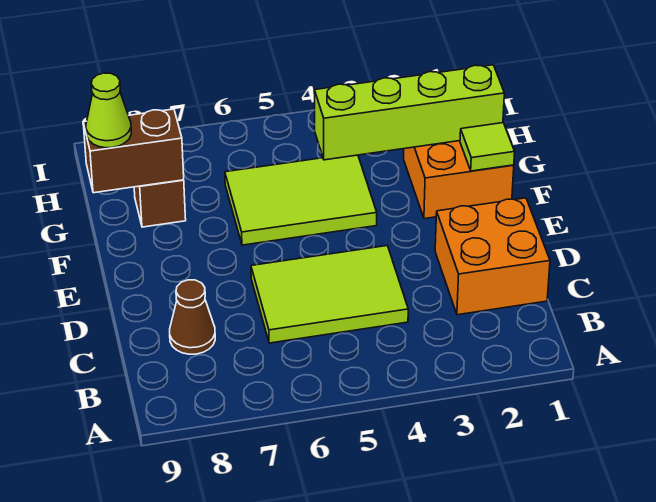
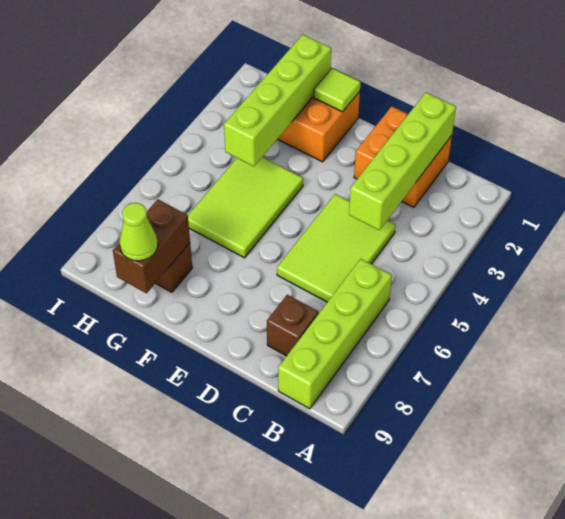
none -> lime 1x4 brick [278,259,392,409]
none -> lime 1x4 brick [349,93,456,230]
brown 1x1 cone [170,280,215,354] -> brown 1x1 brick [267,295,318,356]

